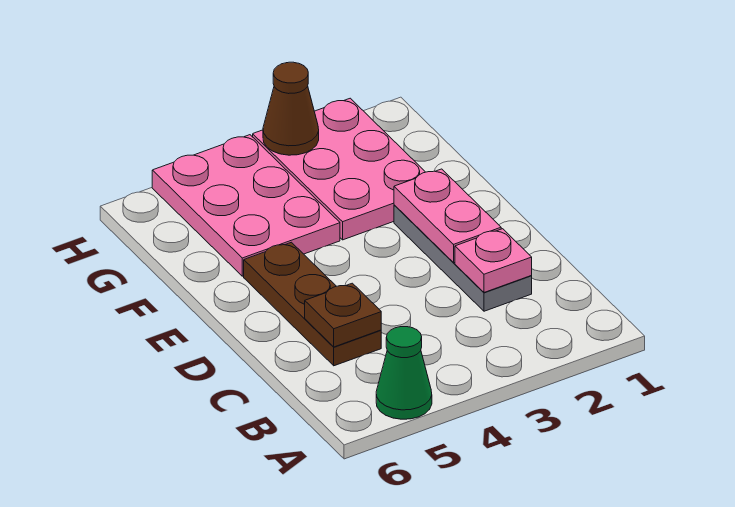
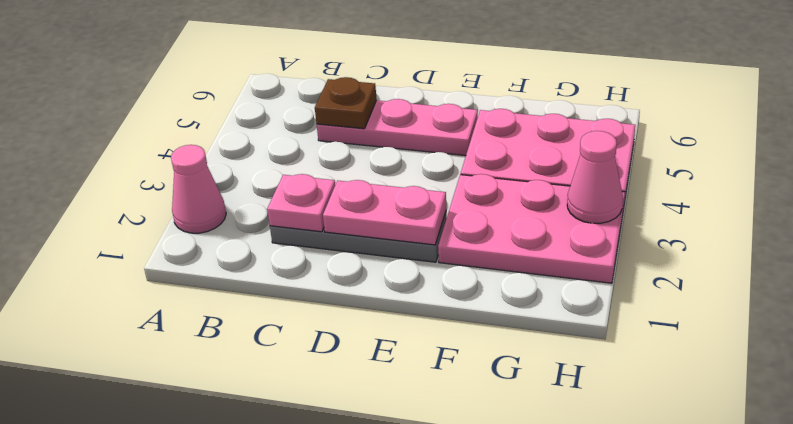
none -> pink 1x1 cone [171,145,226,233]
green 1x1 cone [376,327,432,419] -> none
brown 1x3 plate [244,242,381,366] -> pink 1x3 plate [317,99,478,156]
brown 1x1 cone [263,62,319,155] -> pink 1x1 cone [567,131,623,223]

